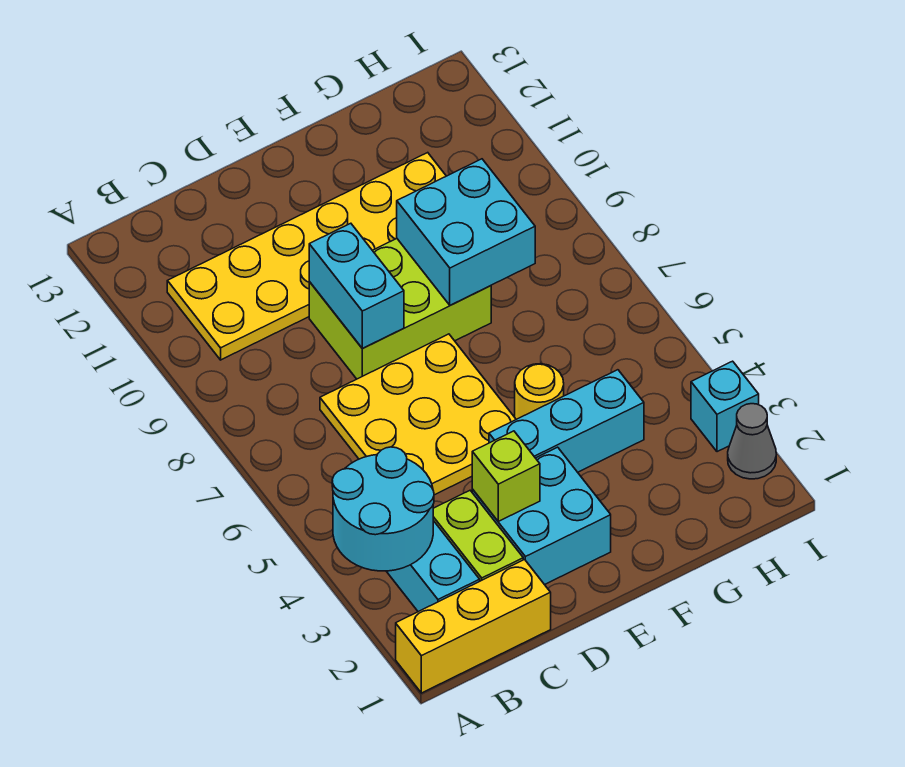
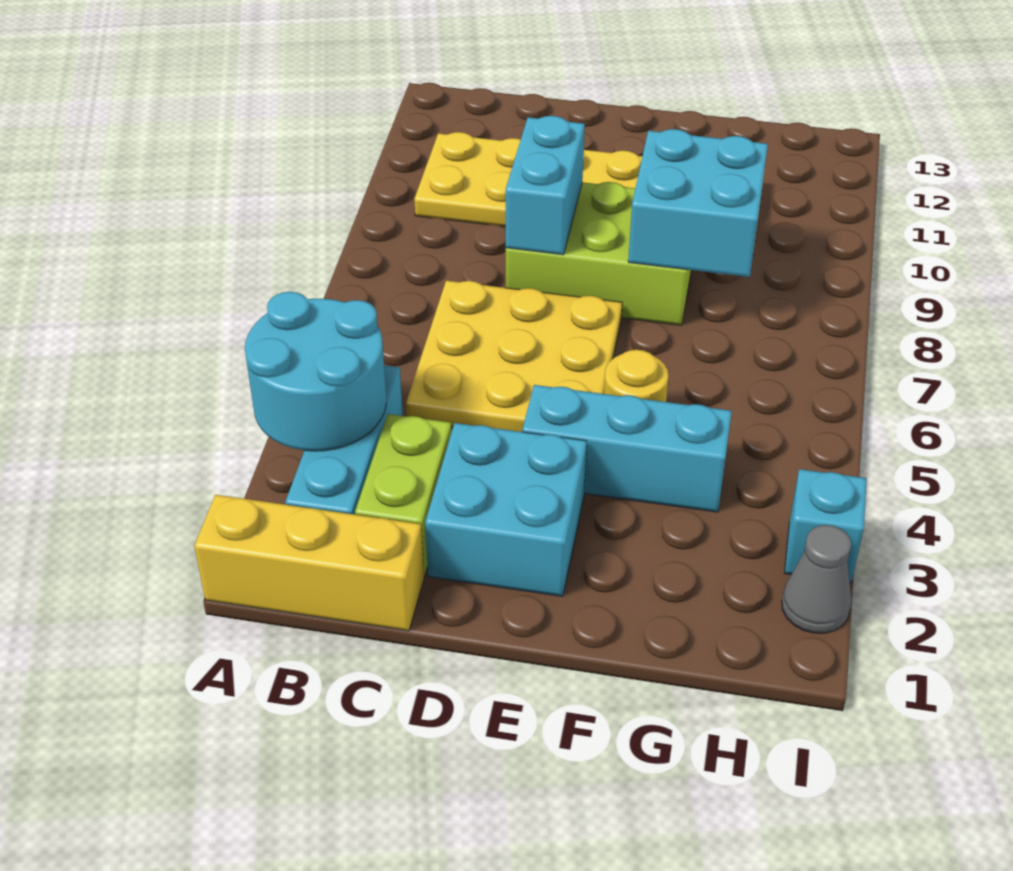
lime 1x1 brick [472,431,540,521] -> none

